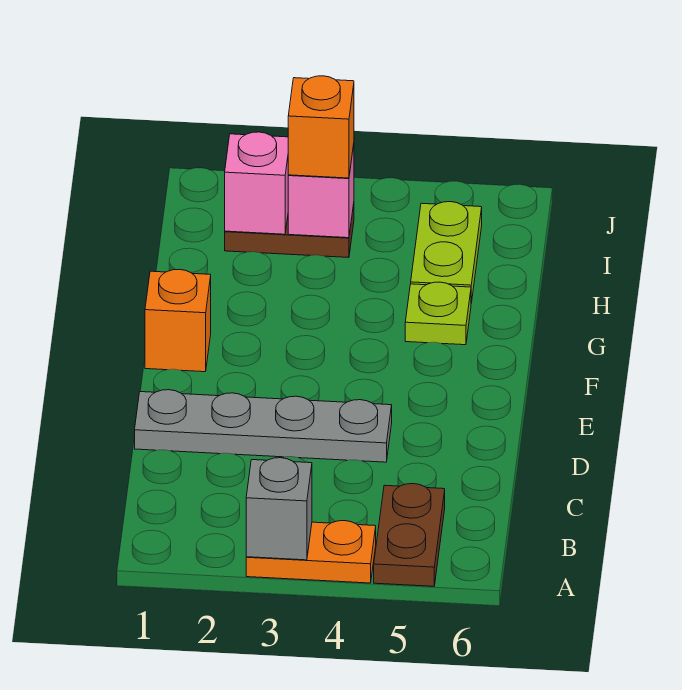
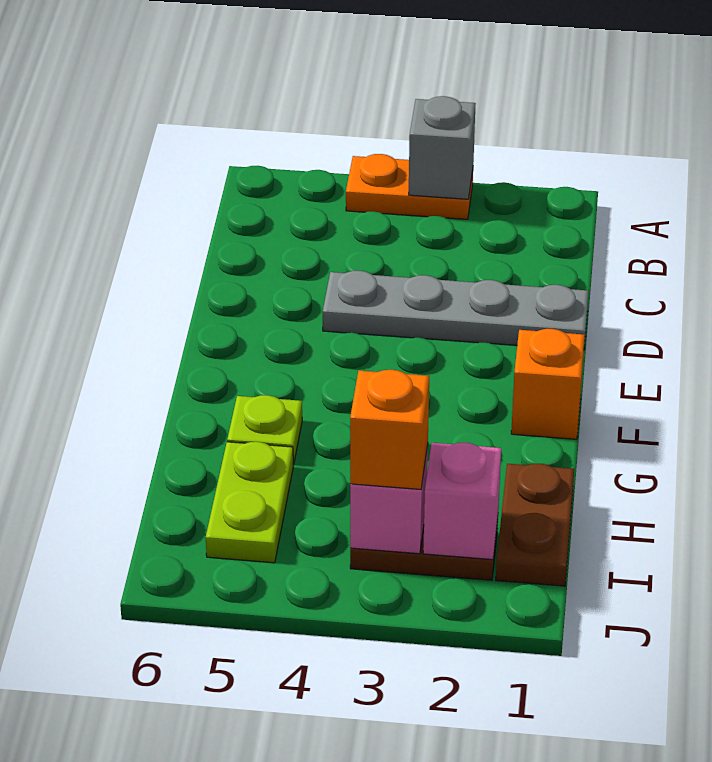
brown 1x2 plate [374,484,445,586] -> brown 1x2 plate moved to [496,464,574,586]

